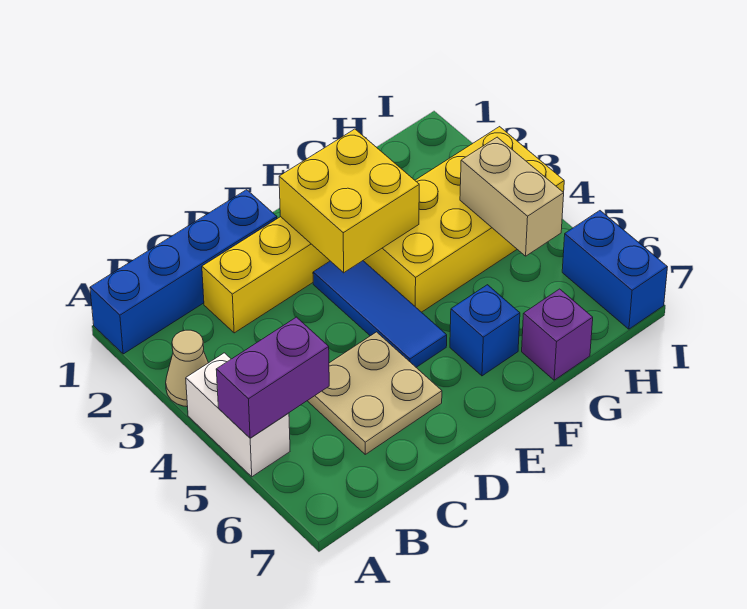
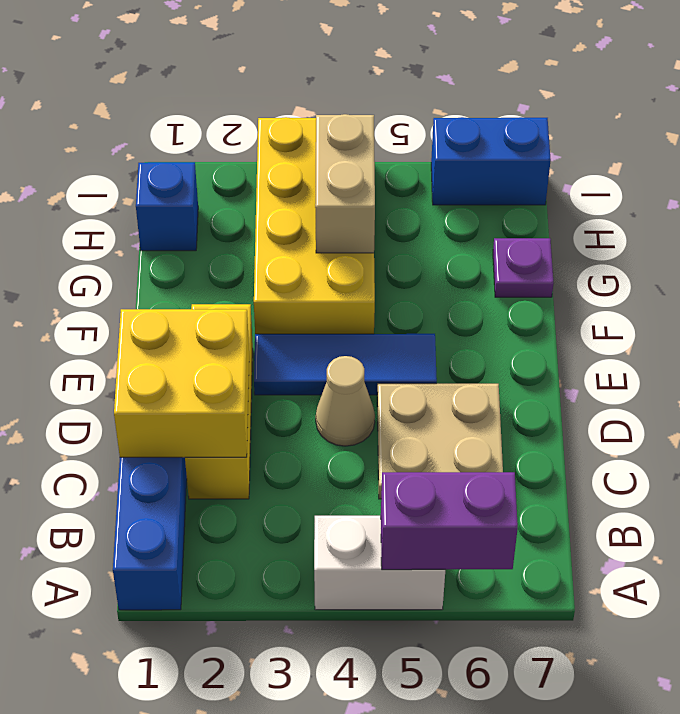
tan 1x1 cone [166,330,208,407] -> tan 1x1 cone moved to [316,356,375,446]
purple 1x2 brick [216,317,329,438] -> purple 1x2 brick turned to [381,472,518,570]
yellow 2x2 brick [279,129,419,273] -> yellow 2x2 brick moved to [114,309,249,457]
blue 1x1 brick [450,285,520,376] -> blue 1x1 brick moved to [136,162,198,251]
purple 1x1 brick [522,289,593,380] -> purple 1x1 plate [493,238,554,297]
tan 1x2 brick [460,137,564,256] -> tan 1x2 brick turned to [315,114,375,253]

